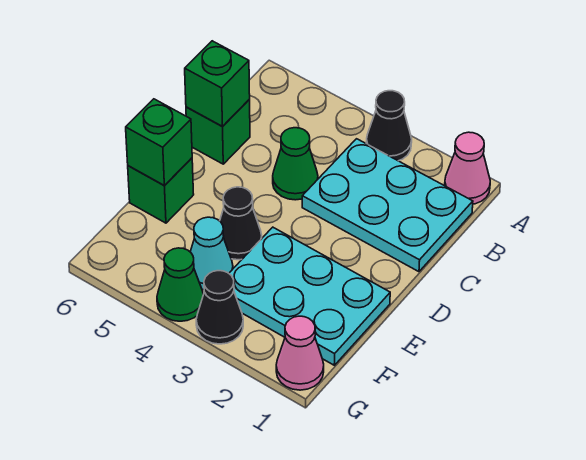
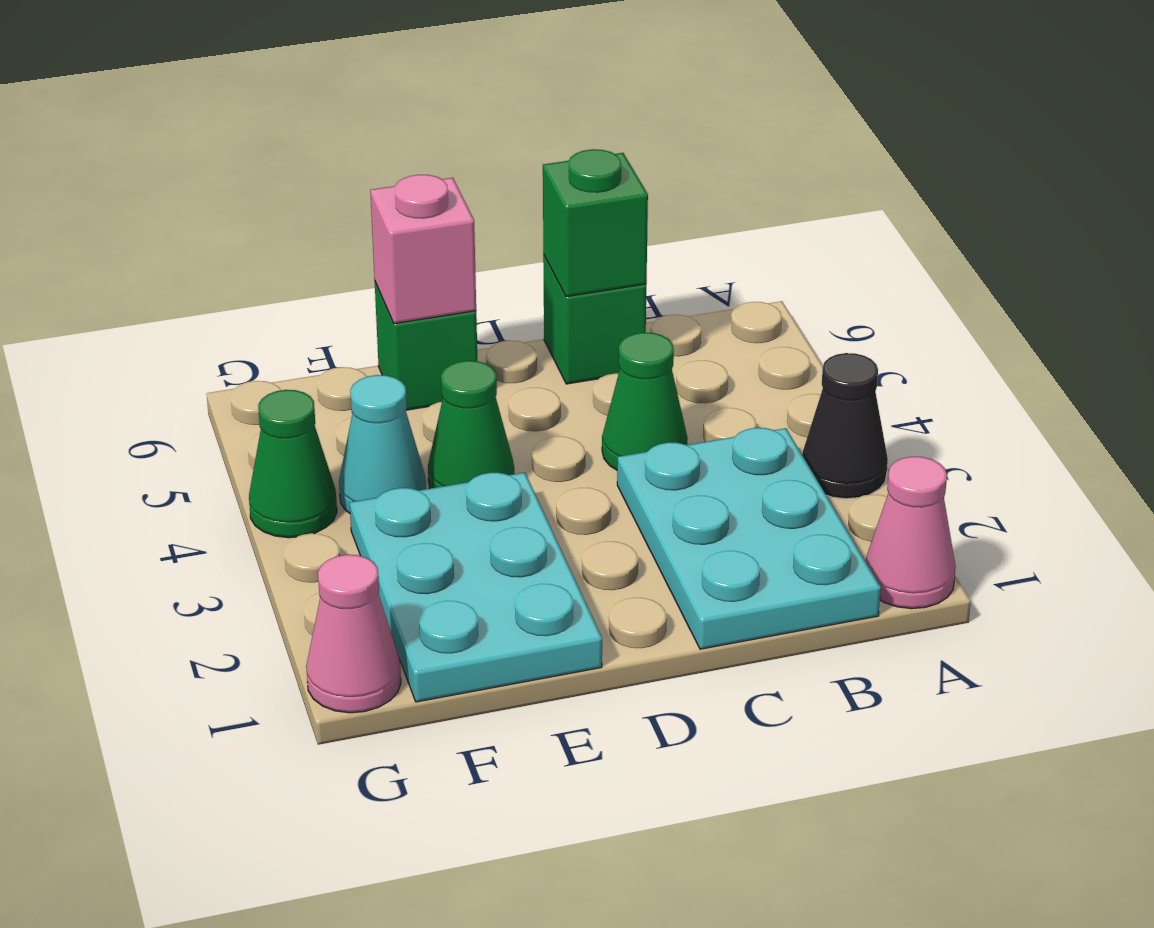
black 1x1 cone [220,187,262,260] -> green 1x1 cone [428,361,514,489]
green 1x1 brick [126,99,192,186] -> pink 1x1 brick [370,175,476,324]
black 1x1 cone [196,271,243,344] -> none

